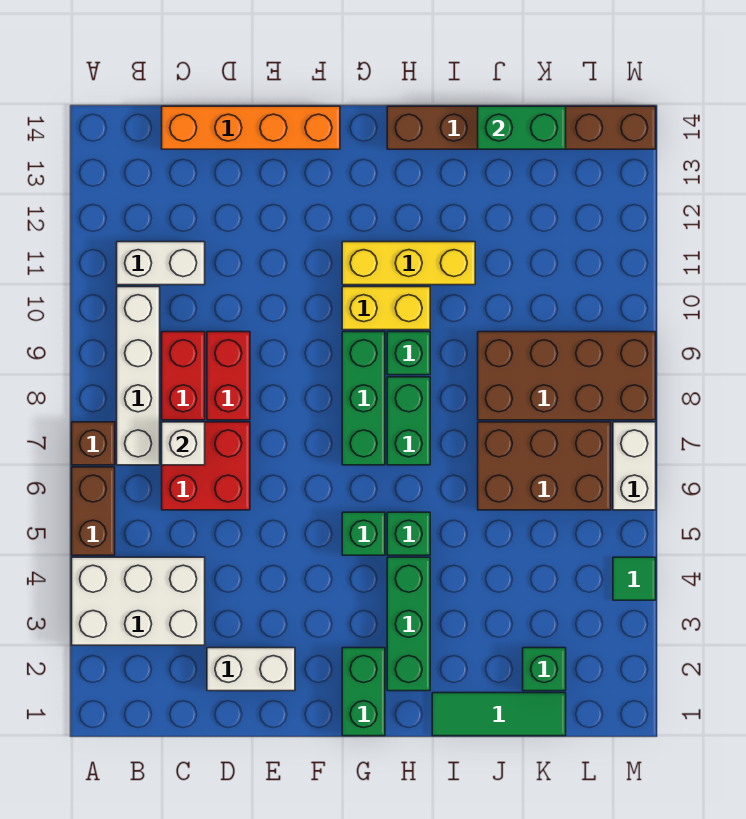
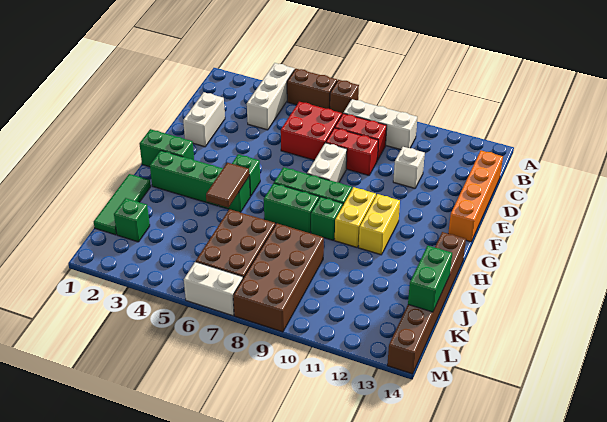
white 2x3 brick [72,557,205,645] -> white 1x3 brick [247,63,295,130]
white 1x4 brick [117,287,160,465] -> white 1x3 brick [344,99,417,150]
white 1x2 brick [117,242,205,285] -> white 1x2 brick moved to [307,143,347,182]
white 1x1 brick [162,422,205,465] -> white 1x1 brick moved to [393,147,425,188]
yellow 1x3 brick [342,242,475,285] -> yellow 1x2 brick [359,194,400,255]
none -> brown 1x2 tile [206,163,249,208]
green 1x1 tile [613,557,656,600] -> none

